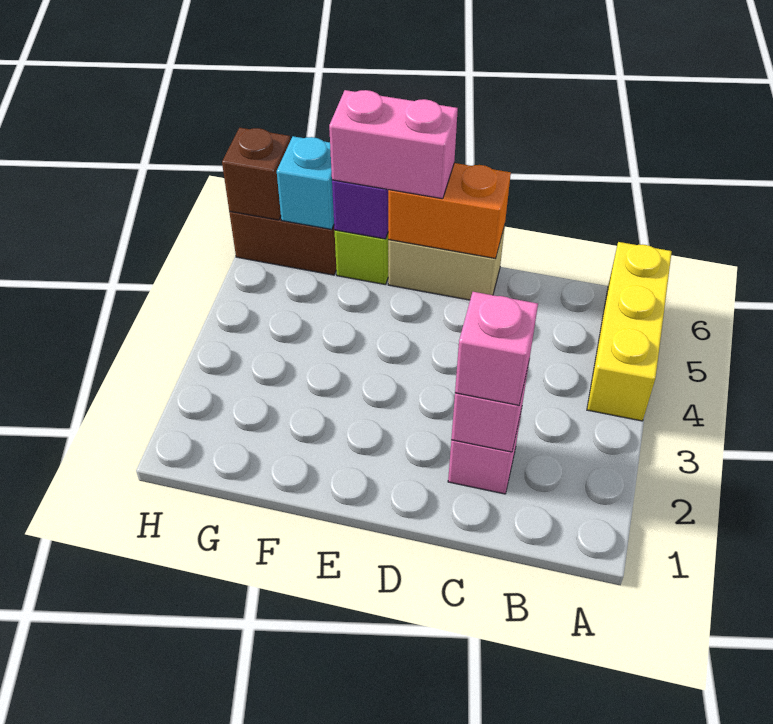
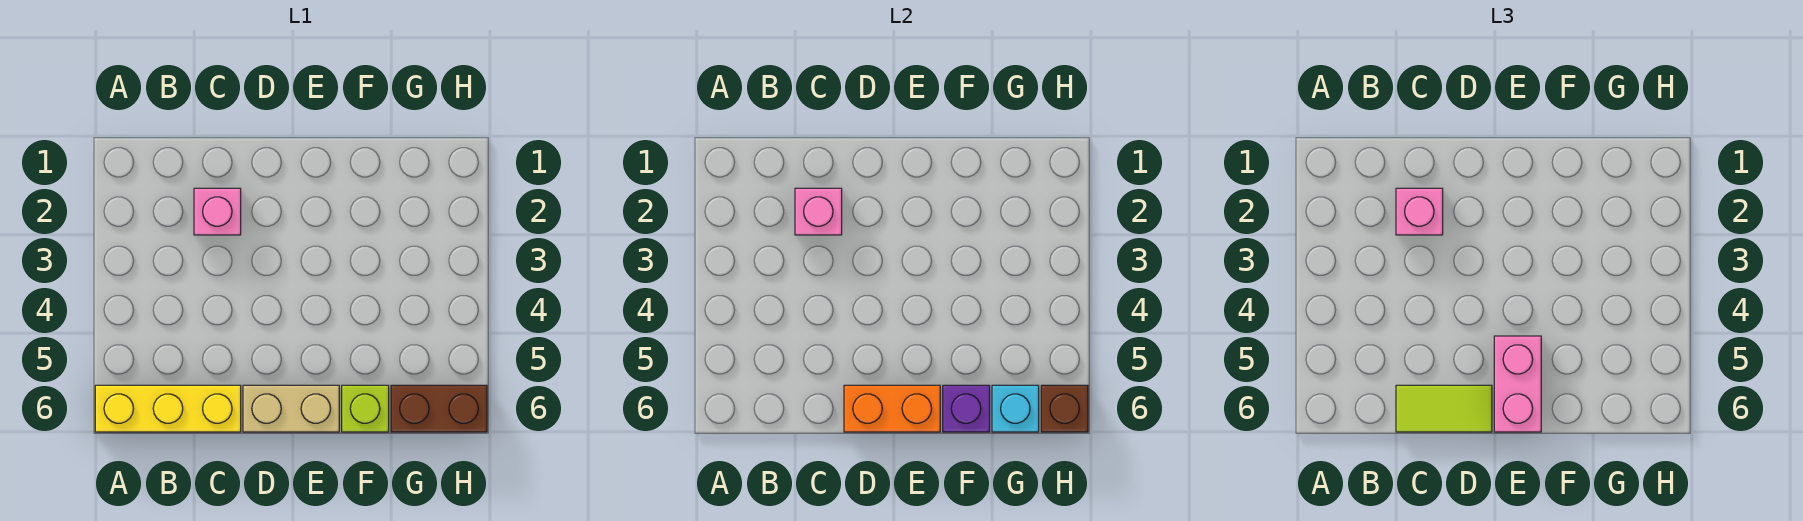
yellow 1x3 brick [587,242,672,421] -> yellow 1x3 brick turned to [95,385,241,432]
none -> lime 1x2 tile [1396,385,1492,432]
pink 1x2 brick [329,90,458,199] -> pink 1x2 brick turned to [1494,336,1541,432]

